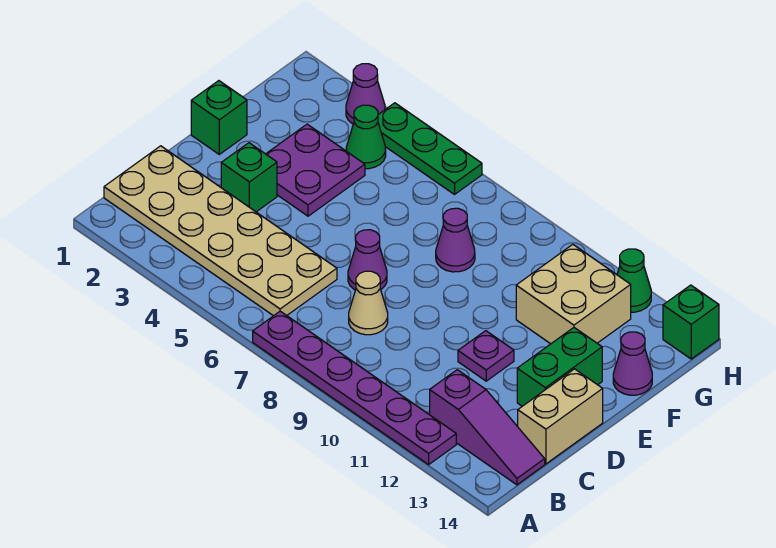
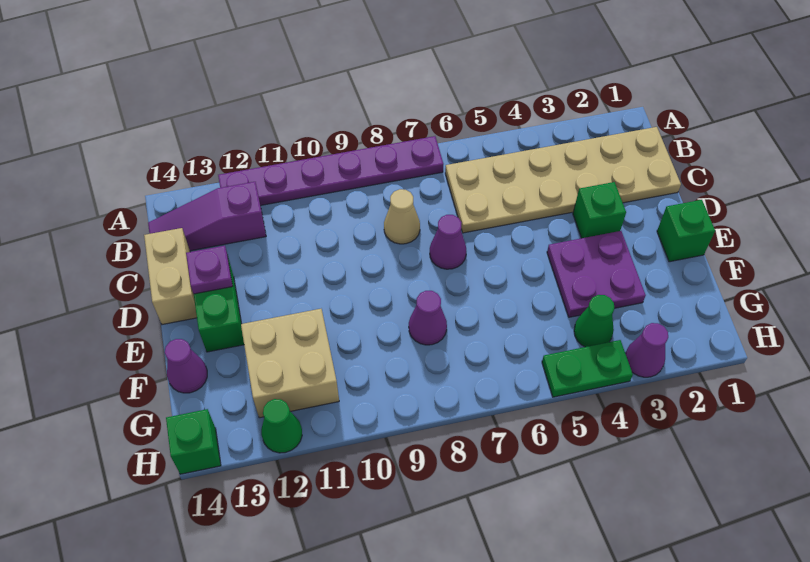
purple 1x1 plate [458,331,514,381] -> purple 1x1 plate moved to [186,246,233,294]
green 1x3 plate [378,103,482,194] -> green 1x2 plate [542,340,633,397]

